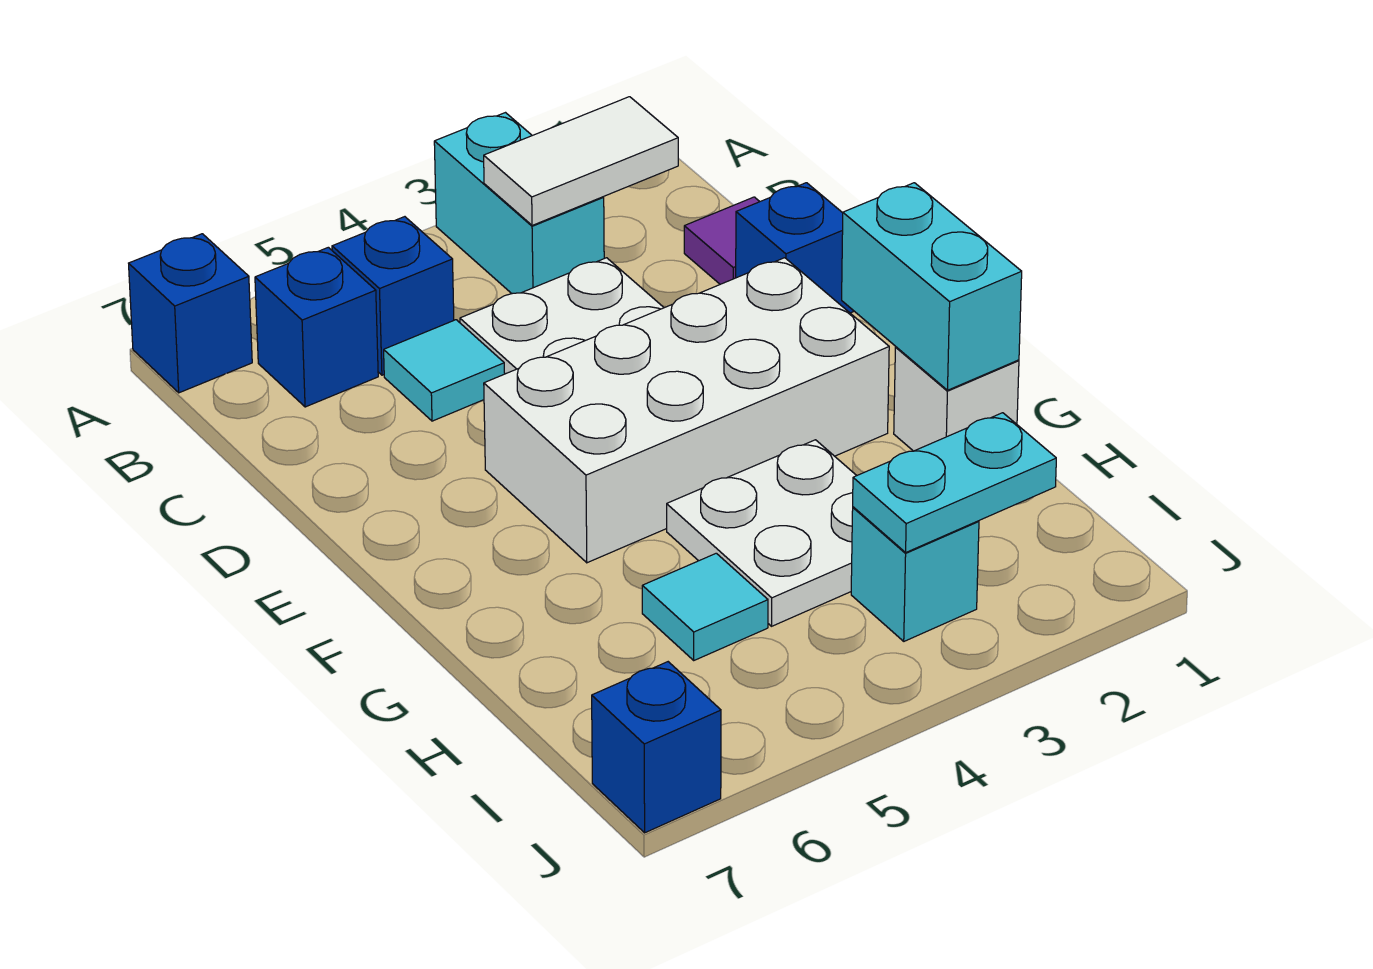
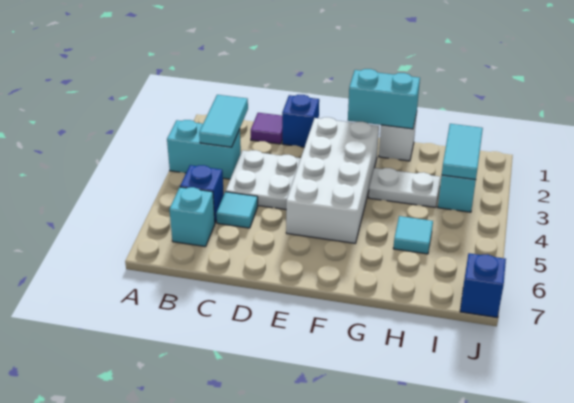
blue 1x1 brick [129,234,252,393] -> none
white 1x2 tile [484,97,678,225] -> cyan 1x2 tile [199,95,248,147]
blue 1x1 brick [255,247,378,407] -> cyan 1x1 brick [169,187,215,247]
white 2x2 plate [667,440,857,626] -> white 1x2 plate [369,168,441,207]
cyan 1x2 plate [853,413,1056,552] -> cyan 1x2 tile [442,124,483,180]

